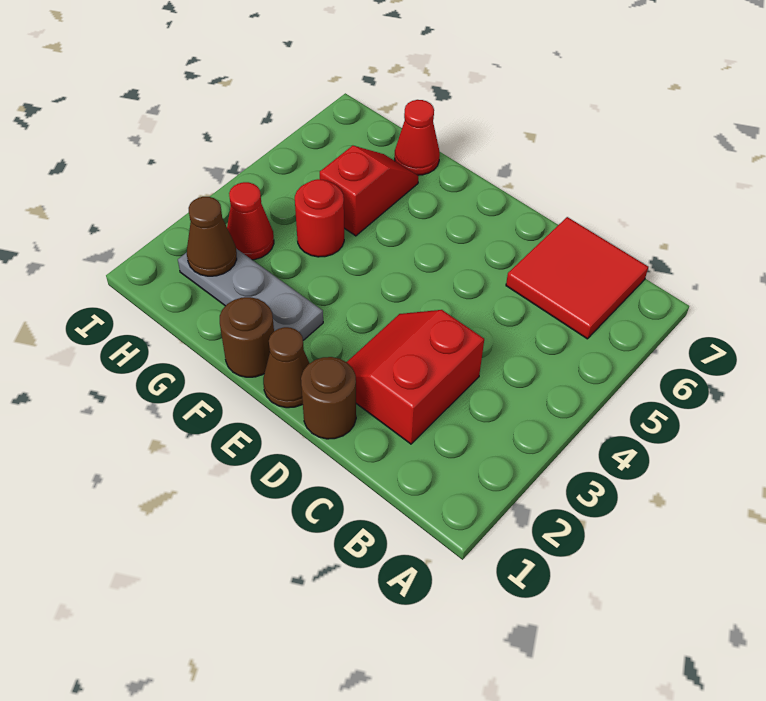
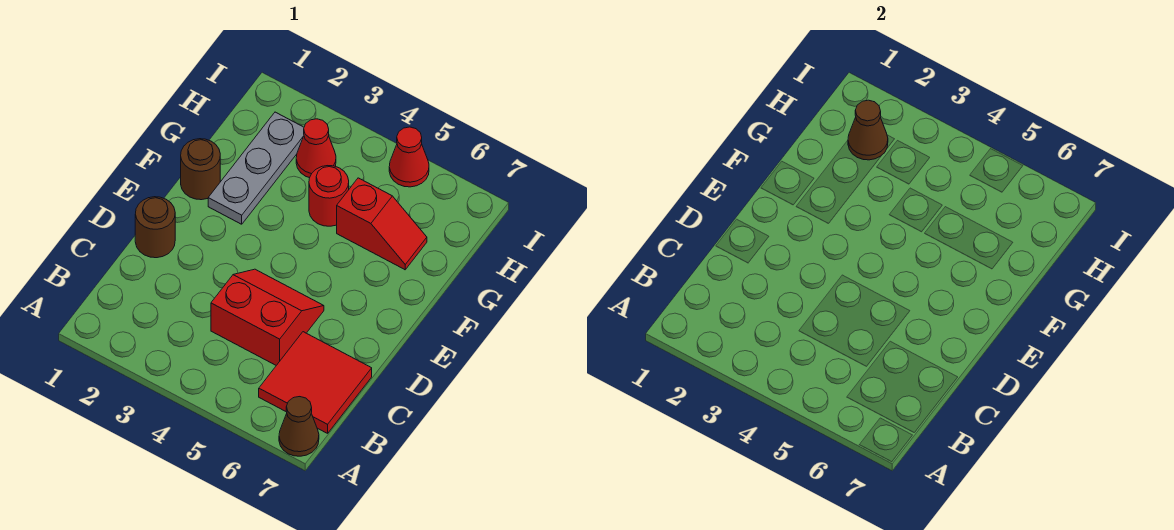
red 2x2 slope [347,310,484,444] -> red 2x2 slope moved to [211,269,324,365]
brown 1x1 cone [263,327,310,408] -> brown 1x1 cone moved to [279,397,319,456]
red 1x1 cone [395,100,440,175] -> red 1x1 cone moved to [389,127,429,187]

